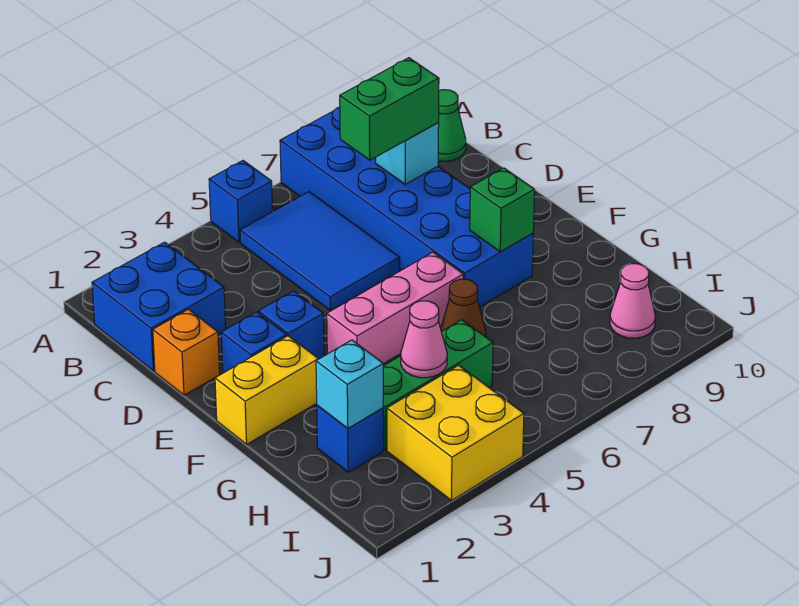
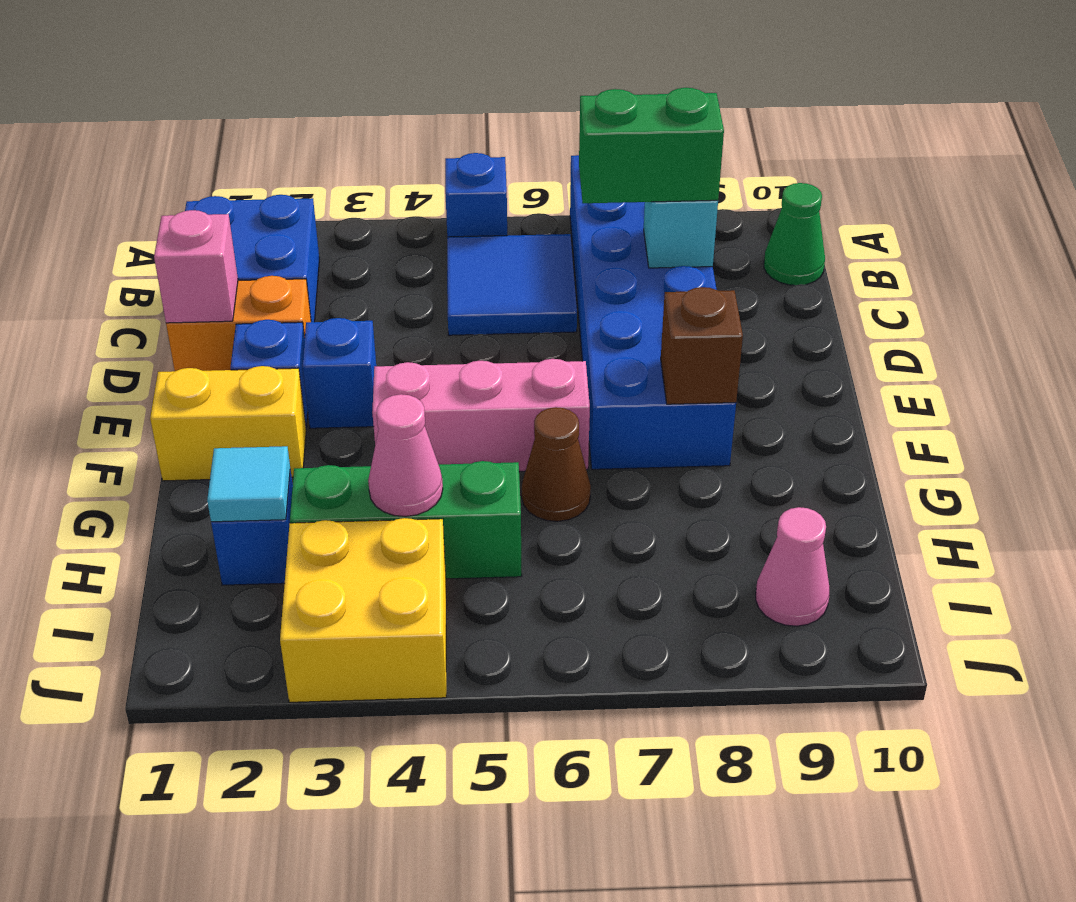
blue 2x3 tile [240,192,400,311] -> blue 2x2 tile [447,234,577,335]
orange 1x1 brick [153,309,220,395] -> orange 1x2 brick [166,276,311,371]
none -> pink 1x1 brick [154,210,238,323]
green 1x1 brick [470,168,535,252] -> brown 1x1 brick [661,287,743,404]
cyan 1x1 brick [316,340,383,428] -> cyan 1x1 tile [207,446,290,522]

